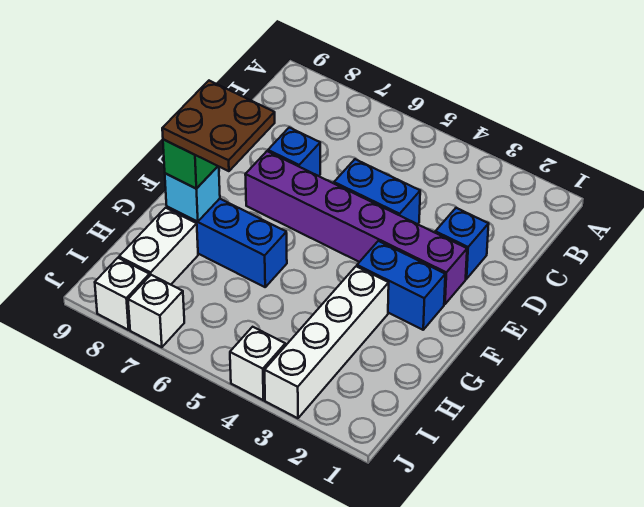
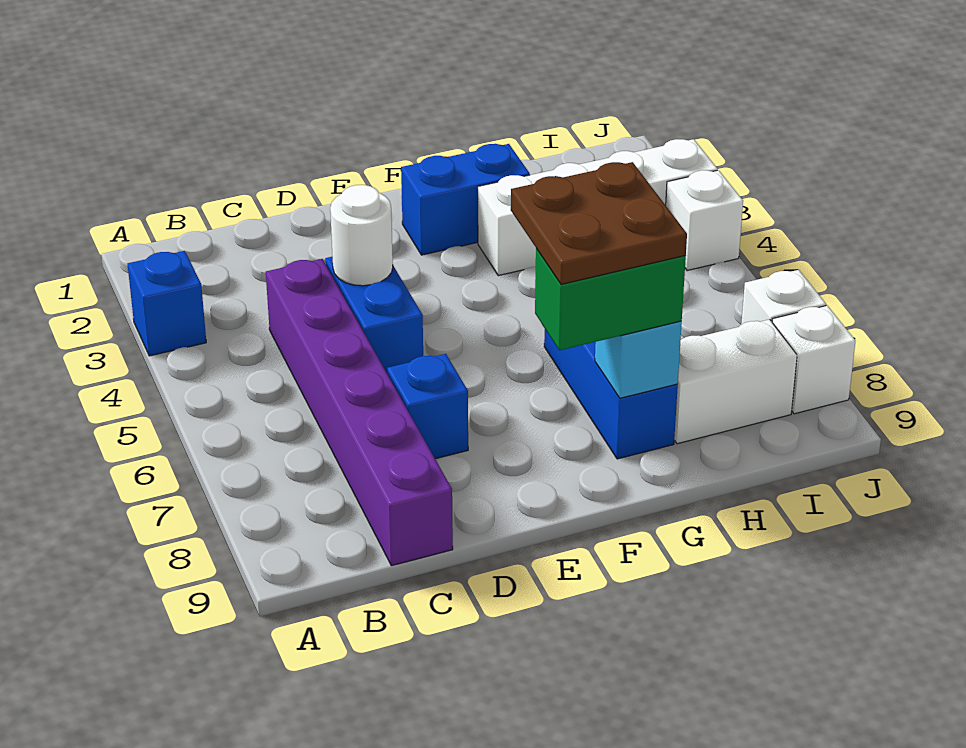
blue 1x1 brick [435,208,489,279] -> blue 1x1 brick moved to [128,251,206,356]
none -> white 1x1 round brick [330,185,393,286]
purple 1x6 brick [245,151,467,304] -> purple 1x6 brick moved to [266,259,453,566]
blue 1x2 brick [357,241,445,330] -> blue 1x2 brick turned to [401,144,530,255]

